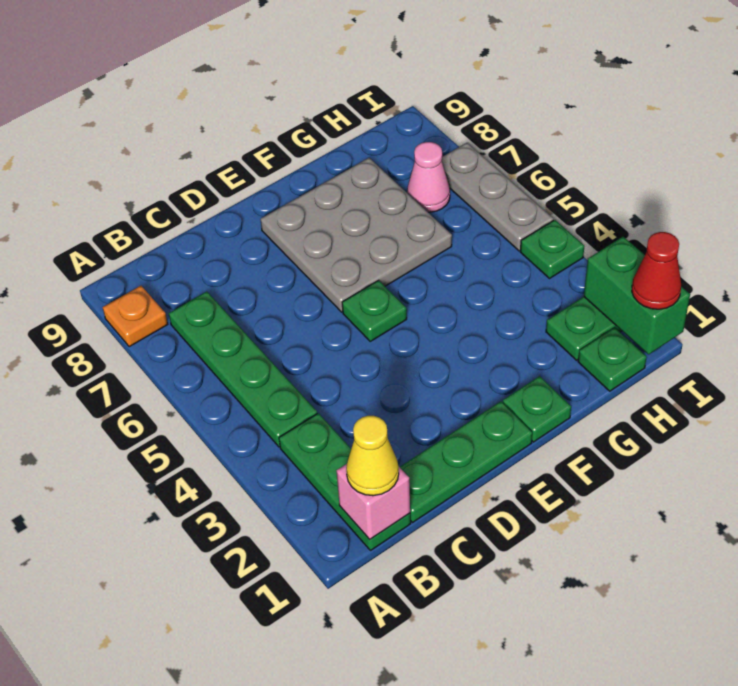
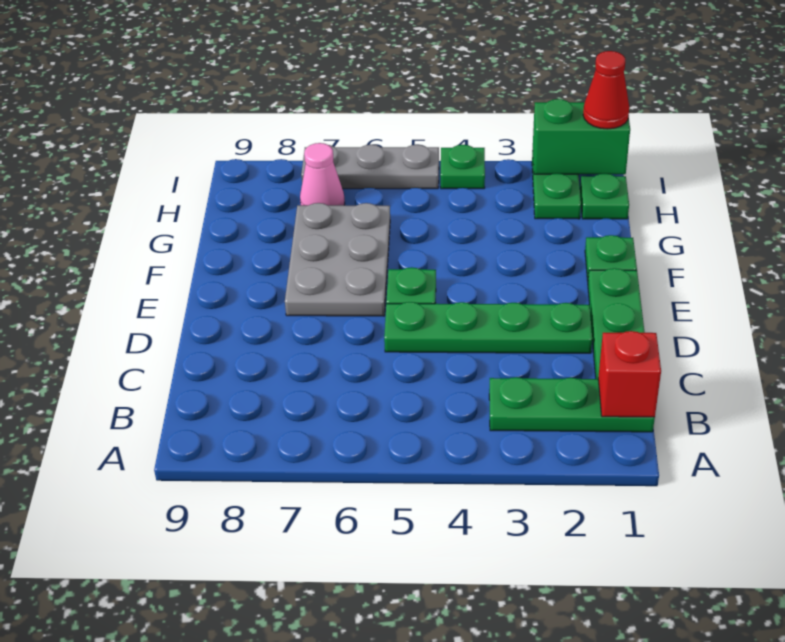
orange 1x1 plate [103,286,168,347] -> none
pink 1x1 brick [336,464,410,539] -> red 1x1 brick [598,331,661,417]
yellow 1x1 cone [346,416,399,496] -> none
green 1x4 plate [169,291,317,447] -> green 1x4 plate moved to [384,302,592,353]
grey 3x3 plate [260,158,452,312] -> grey 2x3 plate [285,203,390,316]

